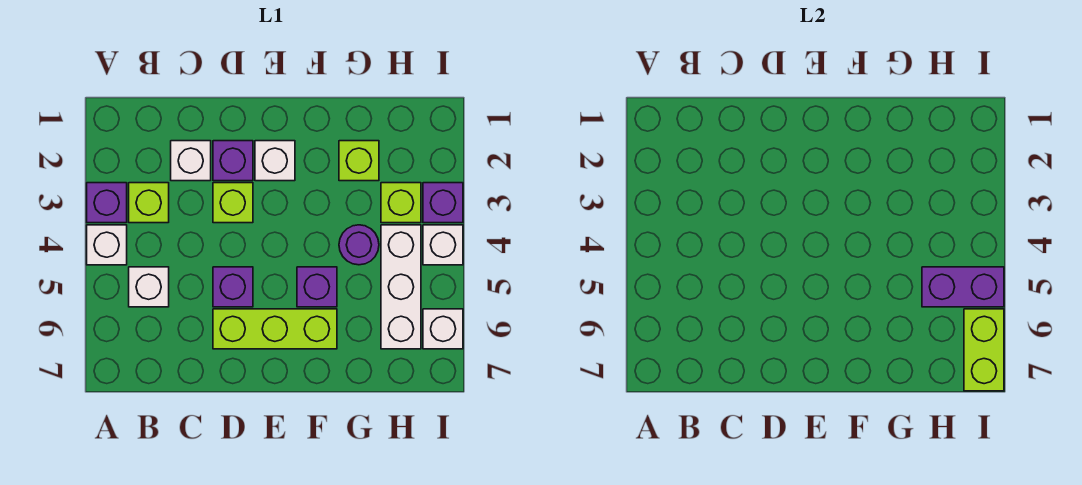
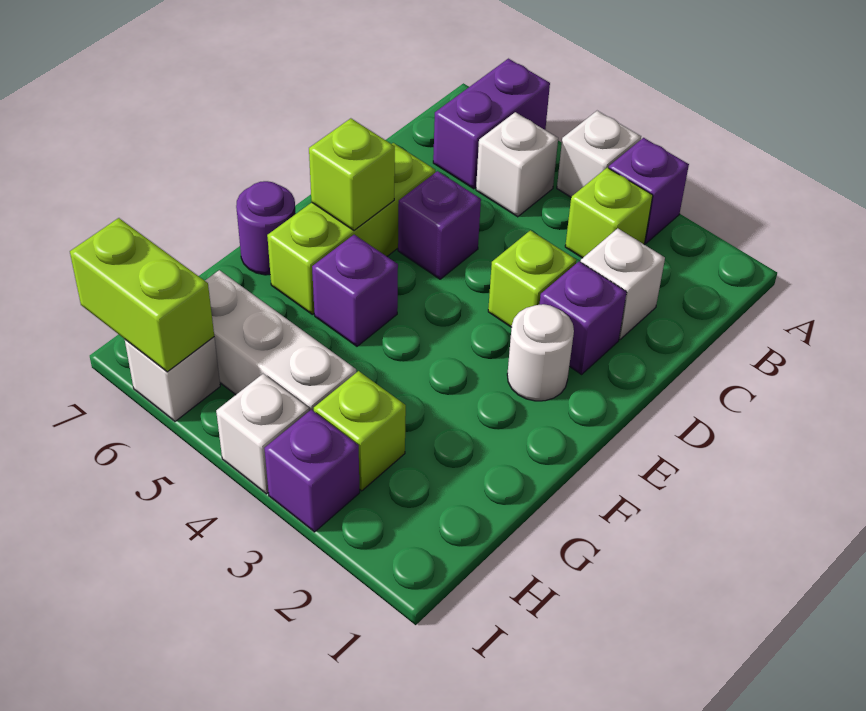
white 1x1 brick [255,141,295,181] -> white 1x1 round brick [507,304,574,401]
lime 1x1 brick [339,141,379,181] -> lime 1x1 brick moved to [309,118,395,230]
purple 1x1 round brick [339,225,379,265] -> purple 1x1 round brick moved to [236,181,296,275]
purple 1x2 brick [922,267,1004,307] -> purple 1x2 brick moved to [433,59,550,189]

